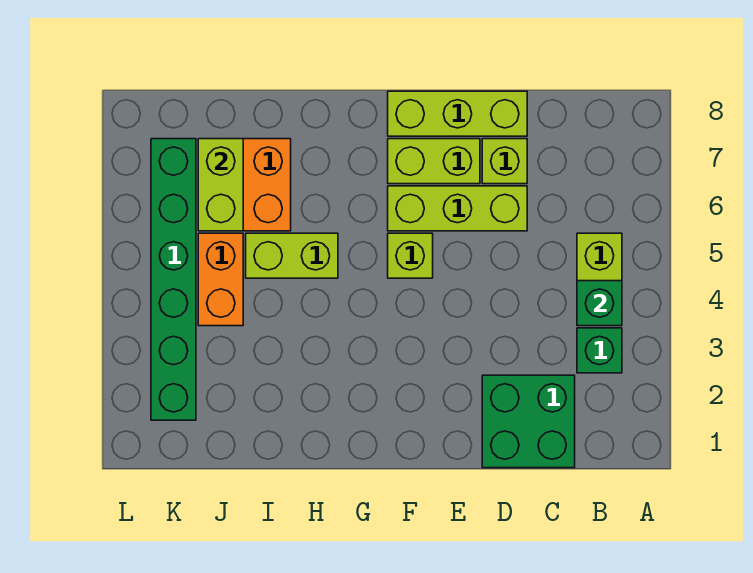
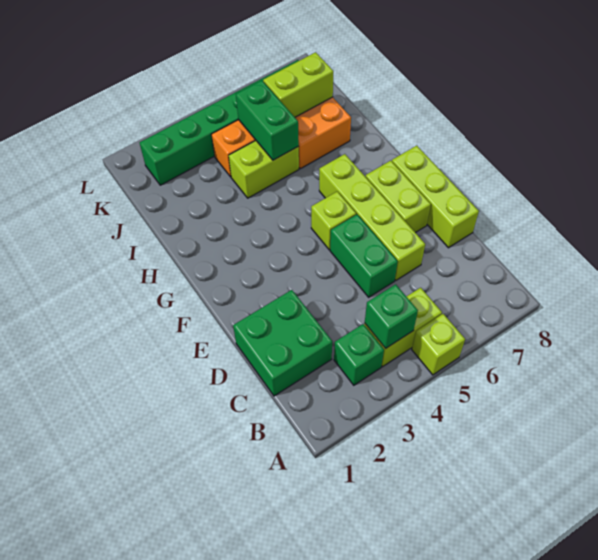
none -> green 1x2 brick [330,214,398,297]
lime 1x3 brick [388,186,527,231] -> lime 1x4 brick [319,154,425,280]
lime 1x1 brick [482,139,527,184] -> lime 1x1 brick moved to [412,314,465,375]
lime 1x2 brick [246,233,338,278] -> lime 1x2 brick turned to [229,141,299,198]
none -> green 1x2 brick [236,80,299,160]

